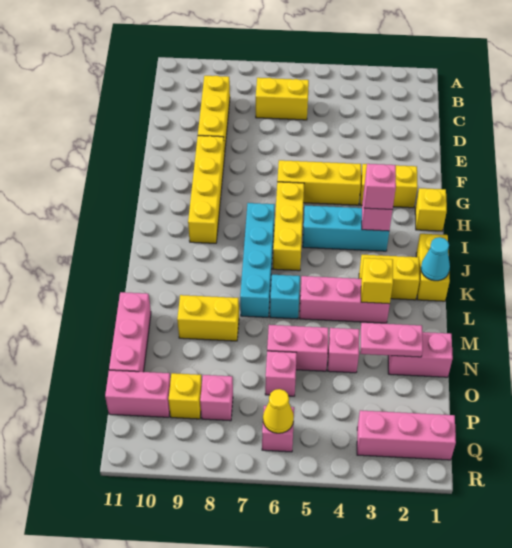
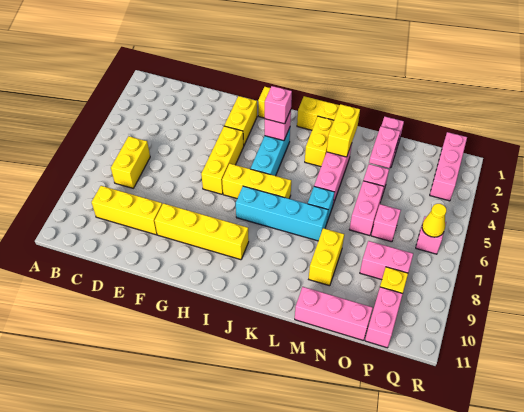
cyan 1x1 cone [421,237,450,281] -> none
yellow 1x1 brick [361,258,393,304] -> yellow 1x2 brick [327,104,360,157]
pink 1x1 brick [200,375,233,421] -> pink 1x2 brick [360,241,413,280]

